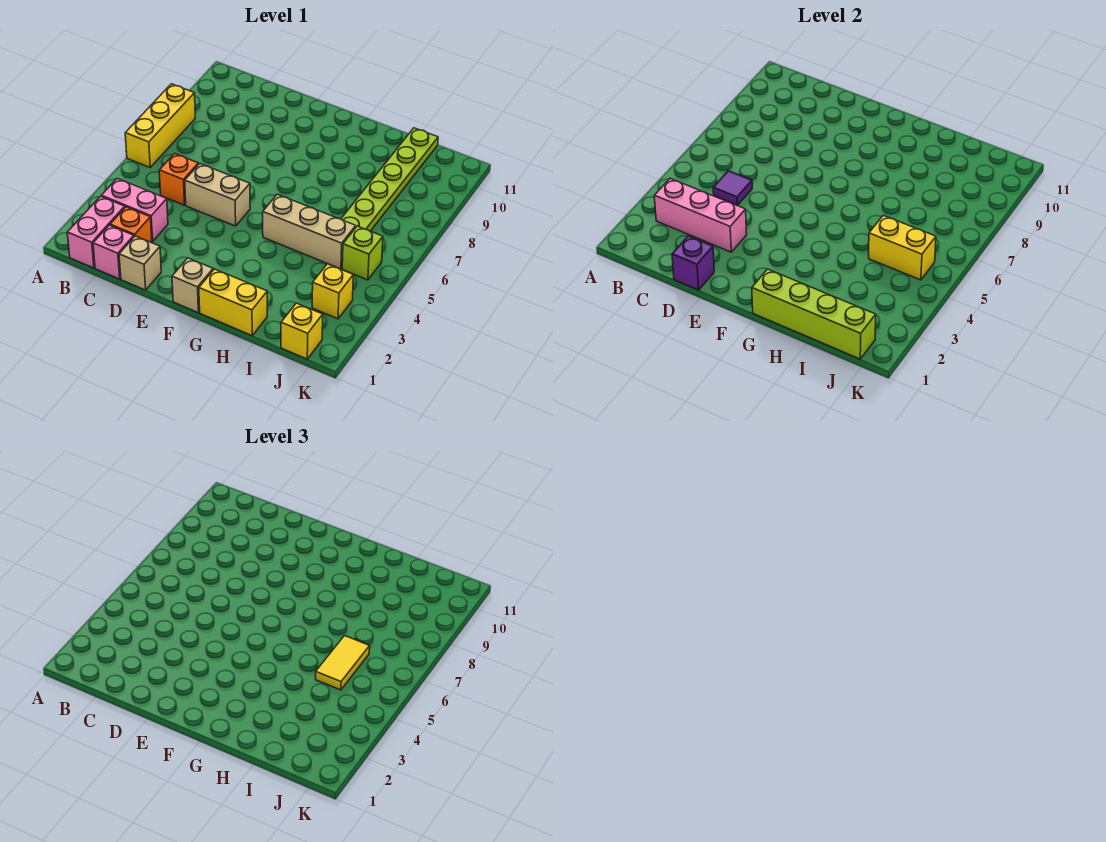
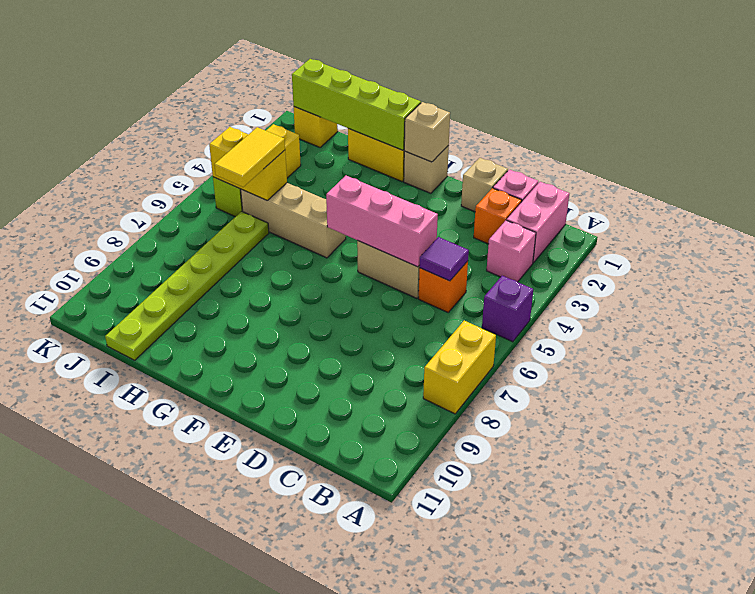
yellow 1x3 brick [125,84,195,167] -> yellow 1x2 brick [423,321,496,414]
pink 1x2 brick [101,178,168,241] -> pink 1x1 brick [487,220,536,282]
pink 1x3 brick [654,178,747,252] -> pink 1x3 brick moved to [326,176,438,267]
purple 1x1 brick [672,236,714,290] -> purple 1x1 brick moved to [482,276,533,342]
none -> tan 1x1 brick [404,102,450,162]

